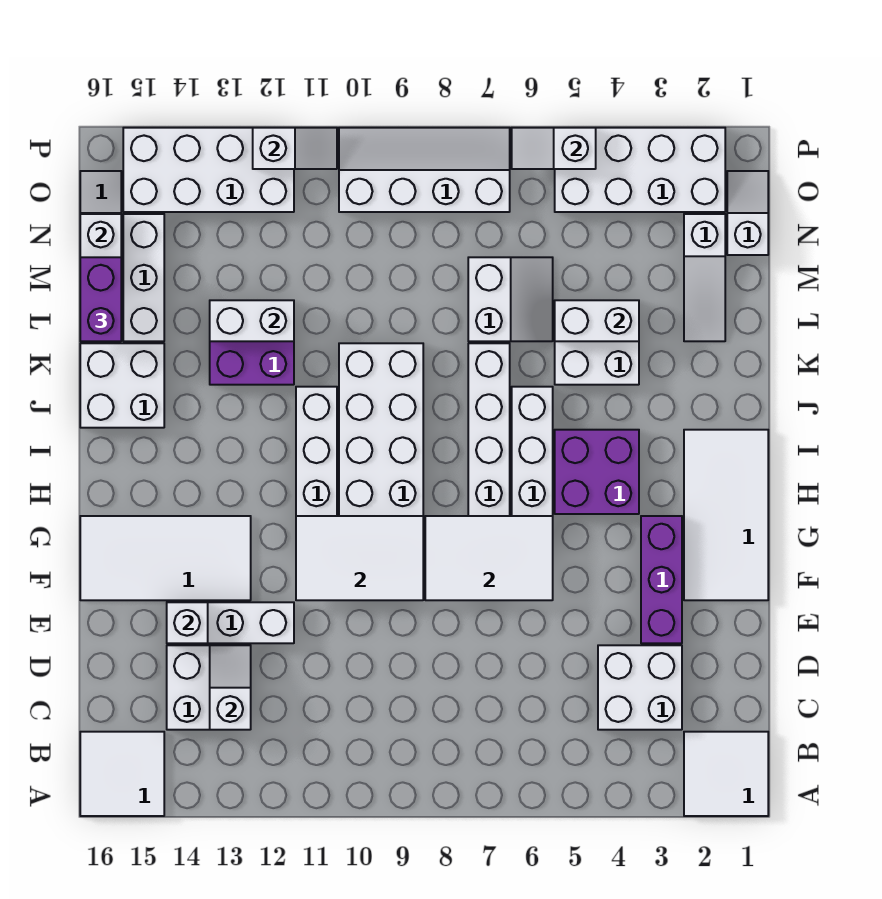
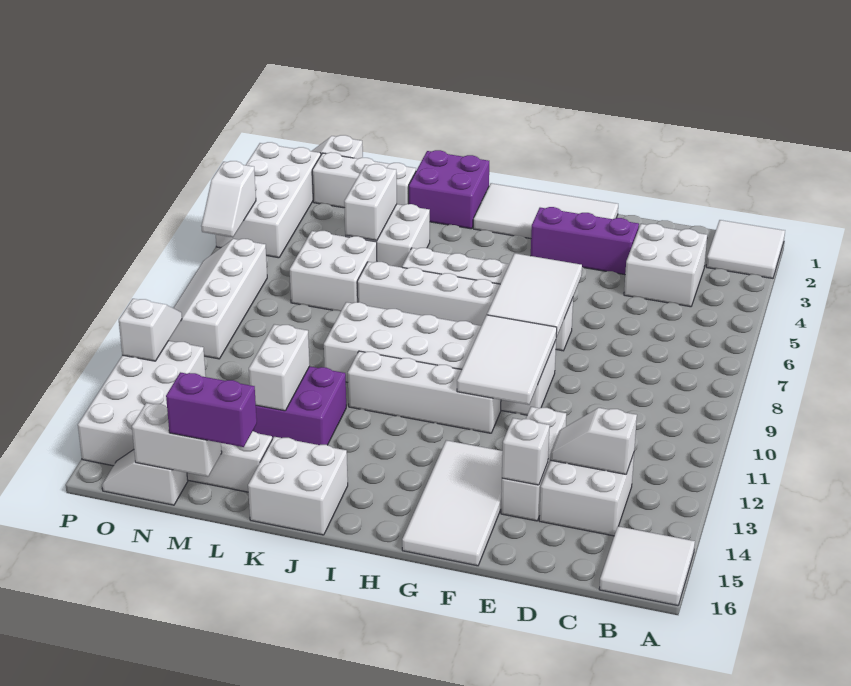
purple 2x2 brick [555,430,639,514] -> purple 2x2 brick moved to [409,150,489,229]
white 1x3 slope [684,214,725,341] -> white 1x3 brick [312,152,416,208]
white 2x2 slope [468,257,553,341] -> white 2x2 brick [290,231,377,311]

